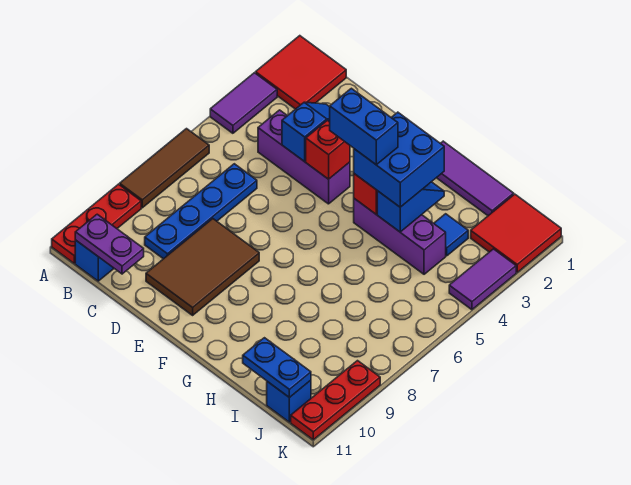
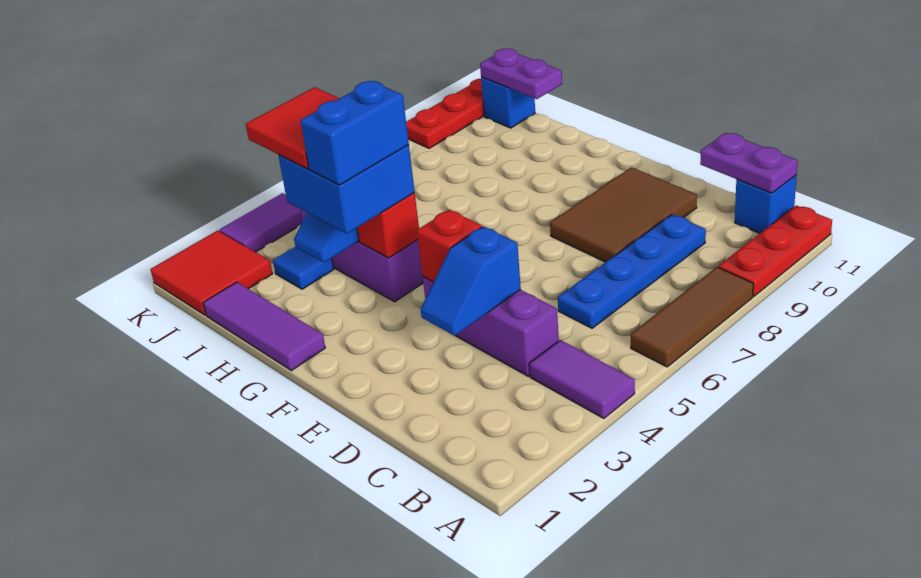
red 2x2 tile [256,36,346,109] -> red 2x2 tile moved to [246,87,340,169]
purple 1x2 tile [210,73,277,133] -> purple 1x2 tile turned to [529,340,635,418]
blue 1x2 brick [330,88,398,165] -> blue 1x2 brick turned to [300,81,409,185]
blue 1x2 plate [243,338,311,398] -> purple 1x2 plate [480,49,562,99]

